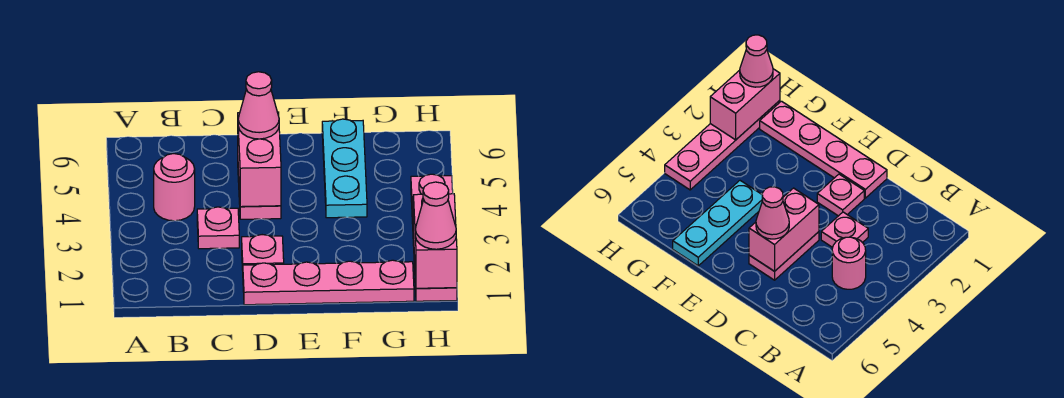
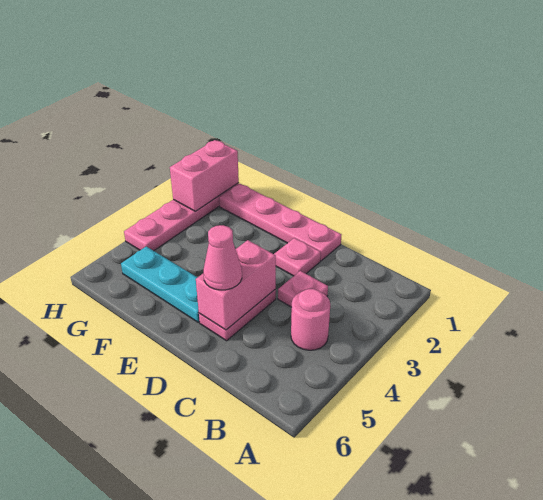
cyan 1x3 plate [322,119,367,218] -> cyan 1x3 plate turned to [121,246,200,322]
pink 1x1 cone [415,182,456,249] -> none

